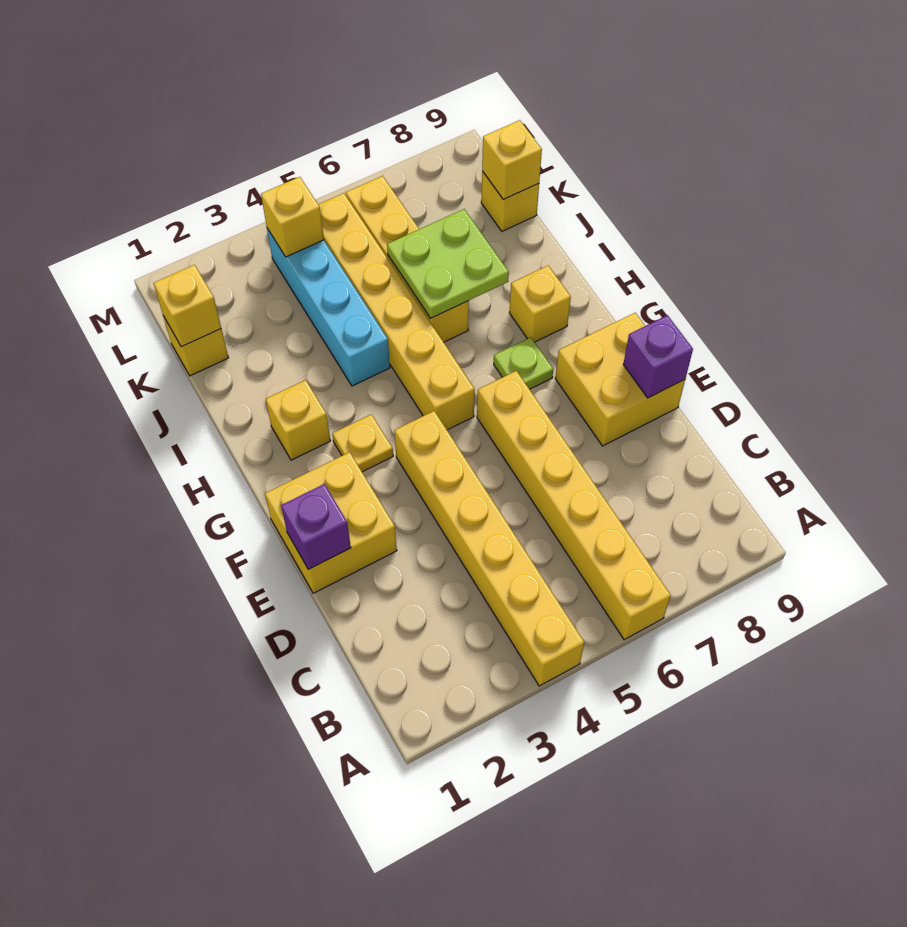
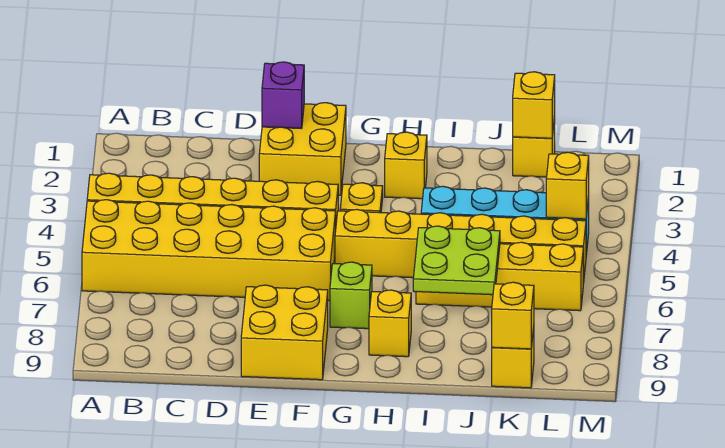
yellow 1x6 brick [477,371,671,640] -> yellow 2x6 brick [82,200,336,301]
purple 1x1 brick [623,315,693,398] -> none
lime 1x1 plate [494,337,553,389] -> lime 1x1 brick [330,262,372,329]

